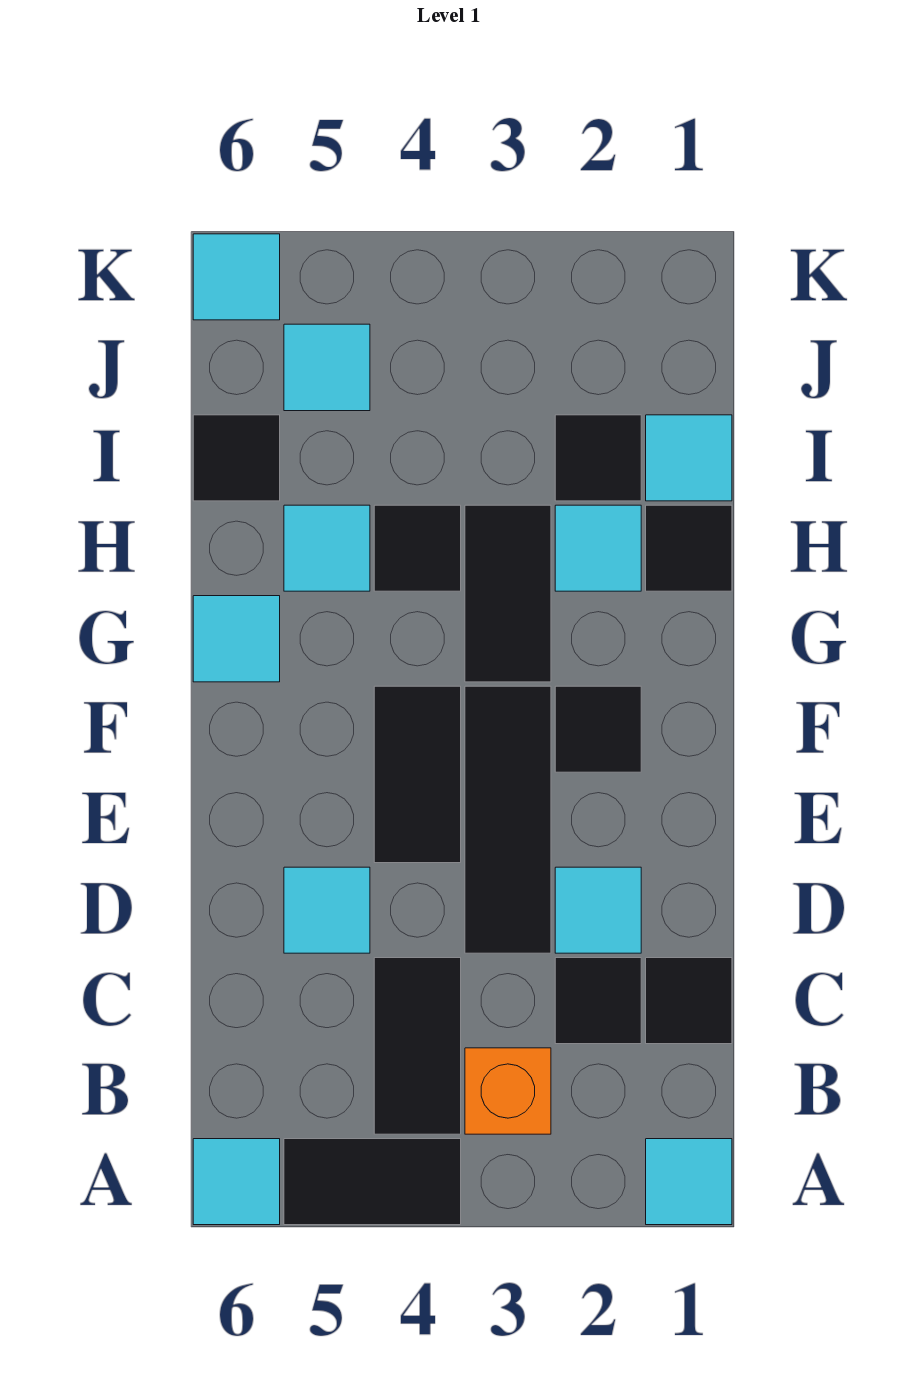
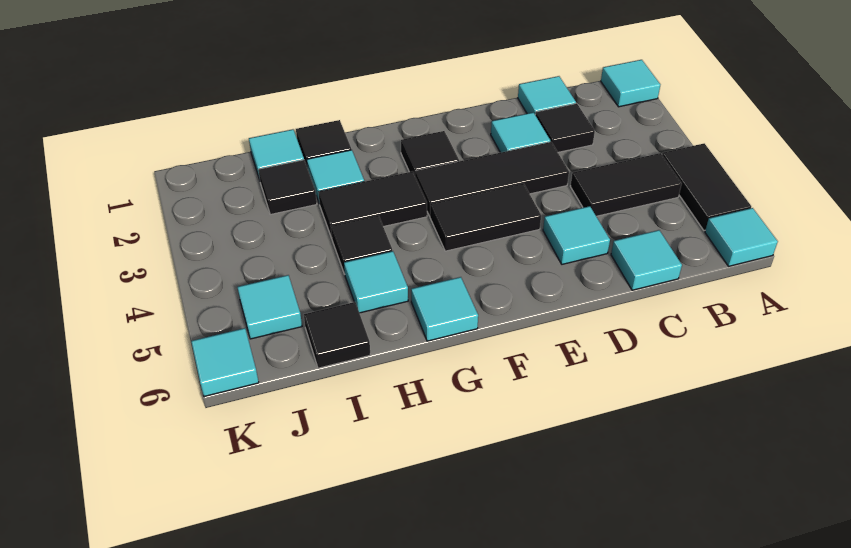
orange 1x1 brick [465,1048,551,1134] -> none
black 1x1 tile [646,958,732,1044] -> cyan 1x1 tile [518,76,576,114]
none -> cyan 1x1 tile [611,230,682,290]

